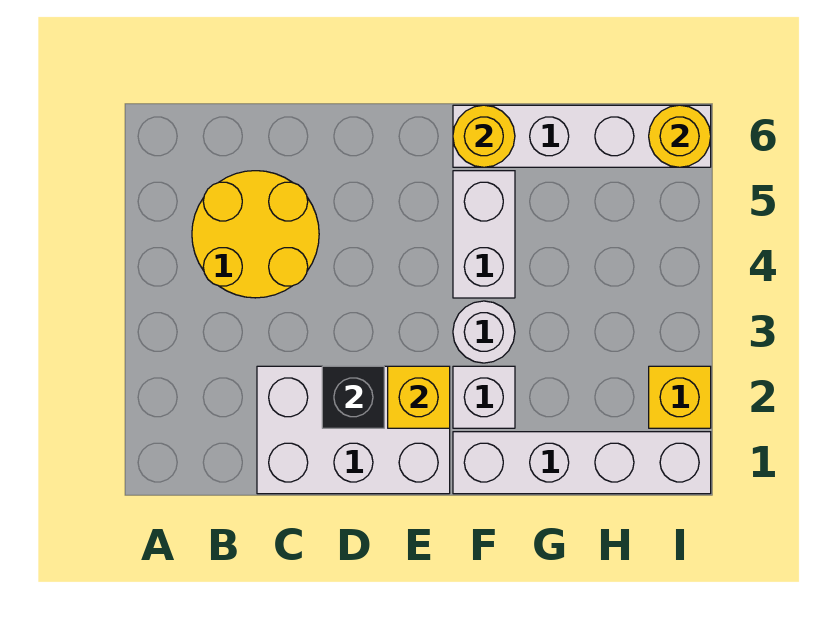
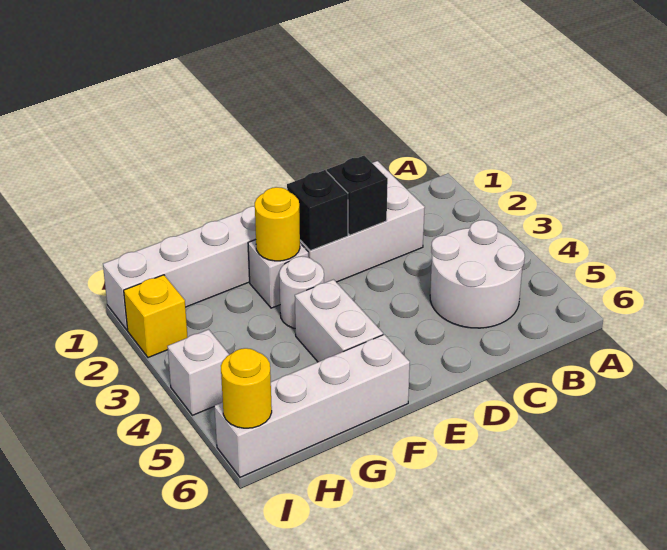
yellow 2x2 round brick [192,171,319,298] -> white 2x2 round brick [430,220,525,328]
yellow 1x1 brick [388,366,450,428] -> black 1x1 brick [287,170,348,251]
yellow 1x1 round brick [453,105,515,167] -> yellow 1x1 round brick moved to [255,187,300,261]
none -> white 1x1 brick [167,329,229,415]

